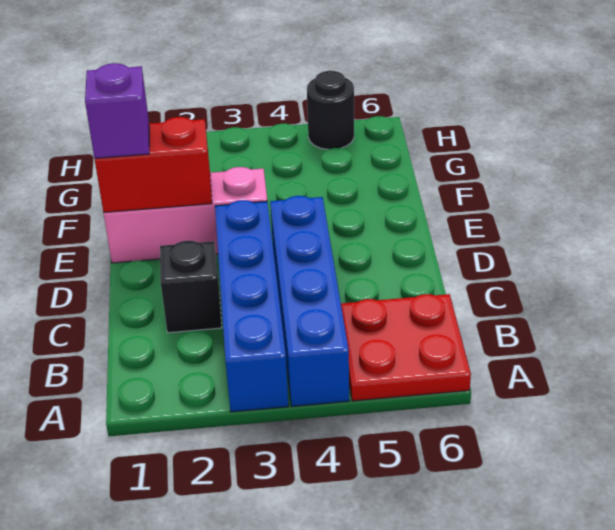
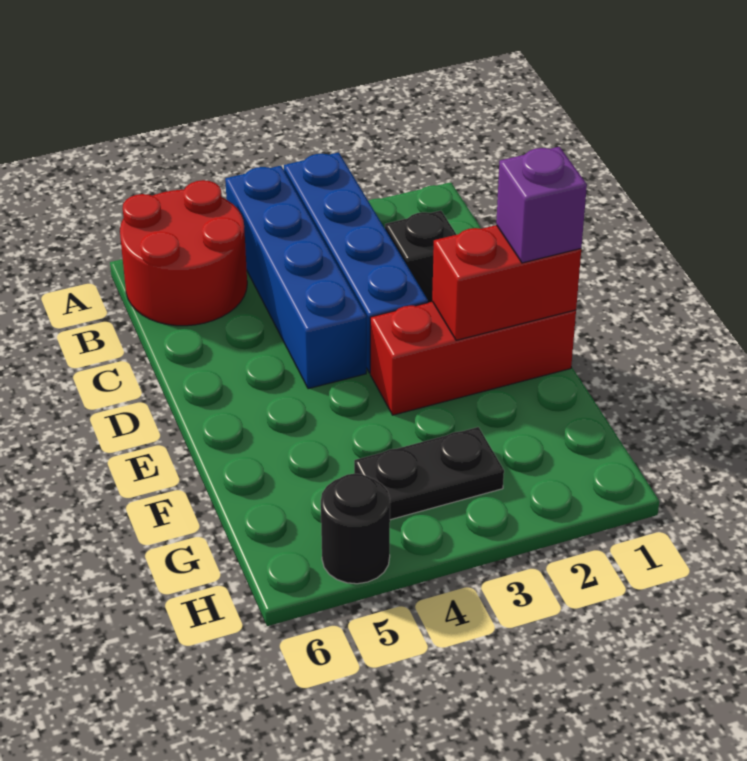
red 2x2 plate [341,294,471,401] -> red 2x2 round brick [120,180,247,326]
pink 1x3 brick [103,167,267,263] -> red 1x3 brick [370,302,576,415]
none -> black 1x2 plate [354,427,504,520]

